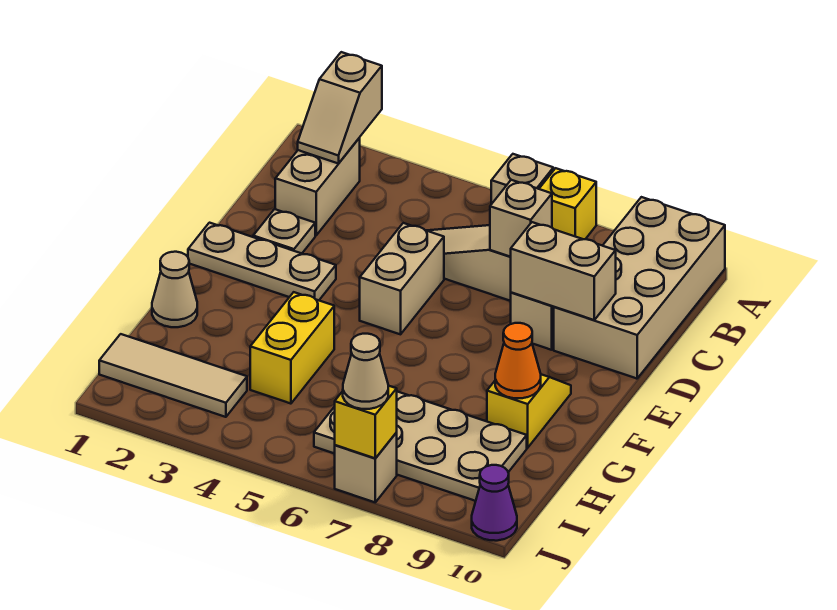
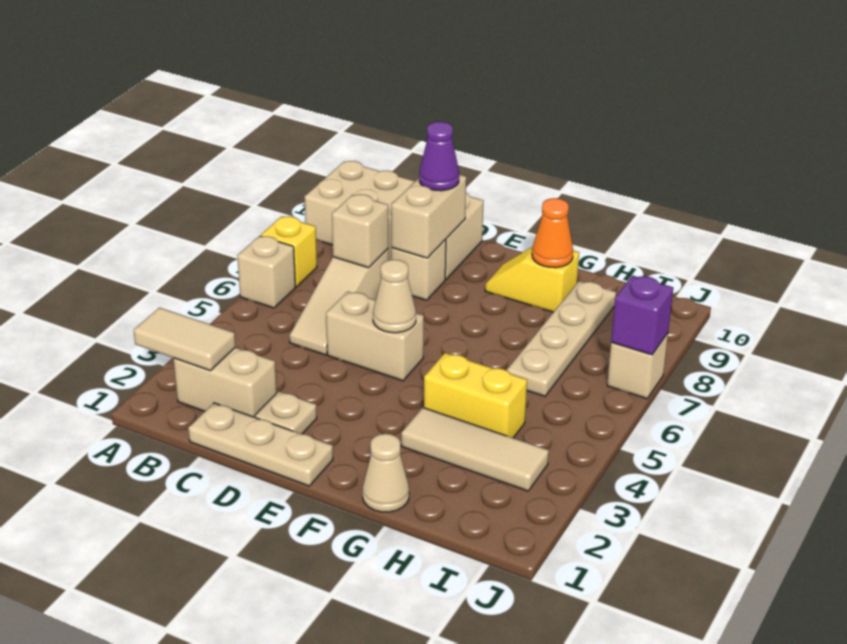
tan 1x2 slope [298,52,382,164] -> tan 1x2 tile [134,308,235,371]
tan 1x3 plate [188,223,336,300] -> tan 1x3 plate turned to [188,403,333,486]
tan 2x4 plate [314,392,527,501] -> tan 1x4 plate [507,281,616,396]
tan 1x3 tile [99,334,247,417] -> tan 1x3 tile turned to [401,408,549,491]
yellow 1x1 brick [335,386,397,458] -> purple 1x1 brick [611,276,673,355]
tan 1x1 cone [343,334,388,409] -> tan 1x1 cone moved to [373,260,416,333]
purple 1x1 cone [472,465,517,541] -> purple 1x1 cone moved to [419,122,459,191]

